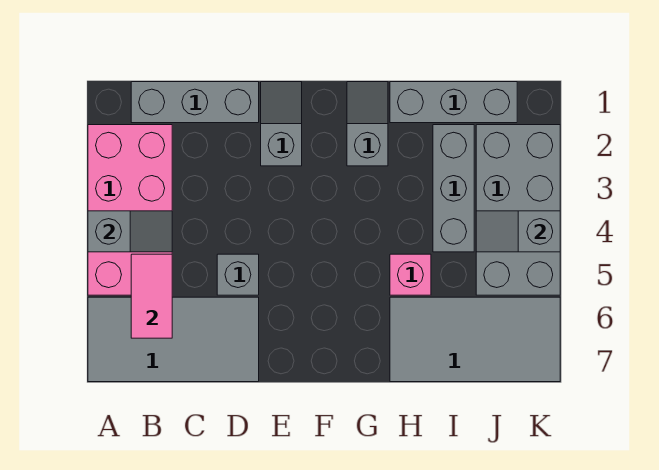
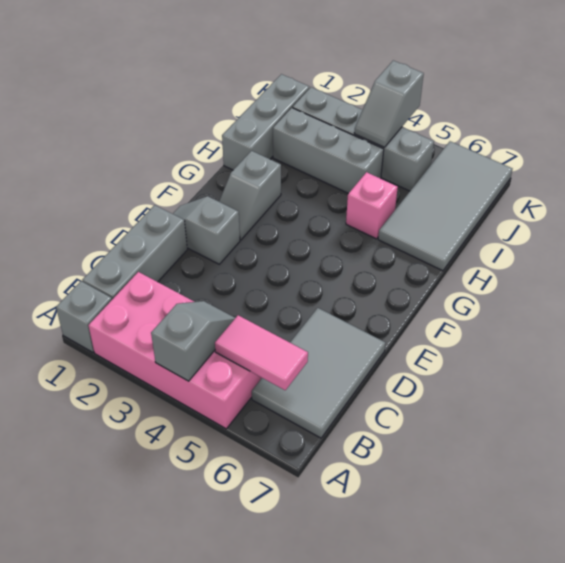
grey 2x4 tile [88,297,259,382] -> grey 2x3 tile [252,308,385,438]
grey 1x1 brick [217,254,259,295] -> grey 1x1 brick moved to [56,281,112,352]
grey 1x2 slope [347,82,388,166] -> grey 1x2 slope turned to [219,151,281,240]
grey 2x4 brick [476,125,560,295] -> grey 1x4 brick [293,87,434,191]

